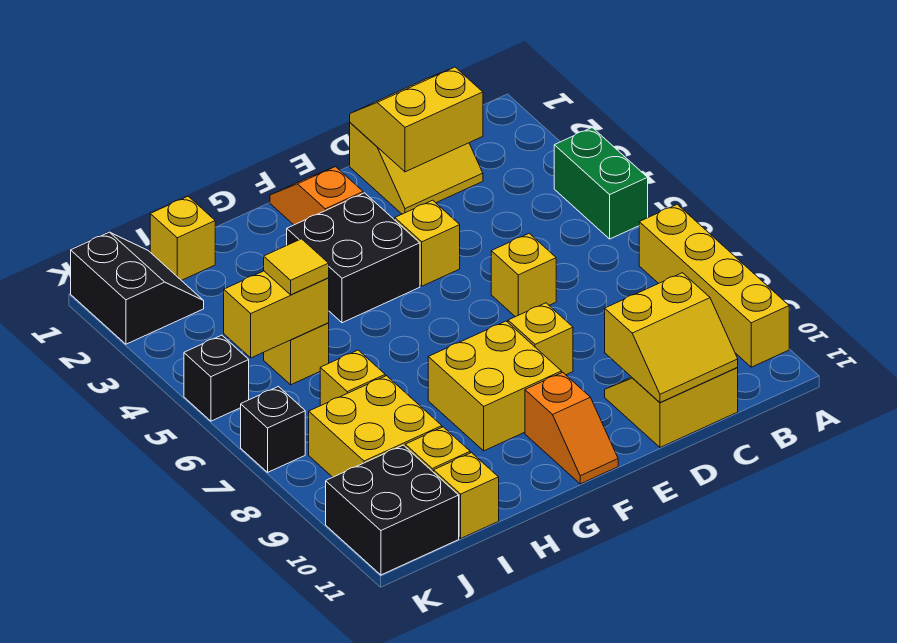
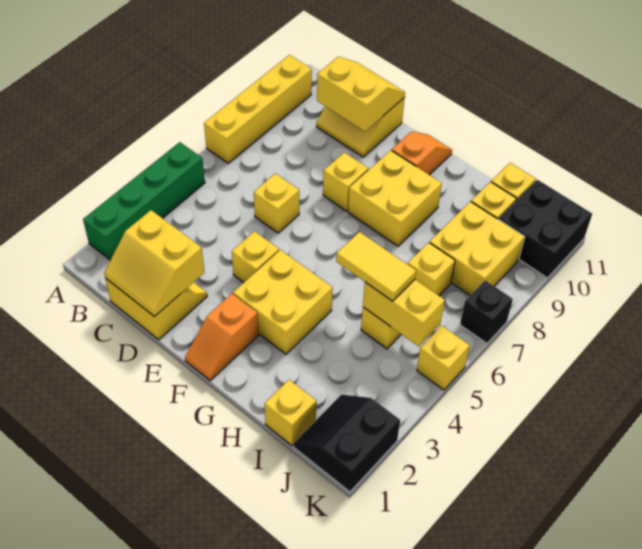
green 1x2 brick [554,128,648,239] -> green 1x4 brick [83,142,205,260]
black 2x2 brick [287,193,420,323] -> yellow 2x2 brick [233,250,333,354]
yellow 1x1 tile [264,239,329,295] -> yellow 1x2 tile [336,232,416,301]
black 1x1 brick [184,335,249,421] -> yellow 1x1 brick [417,326,470,390]

